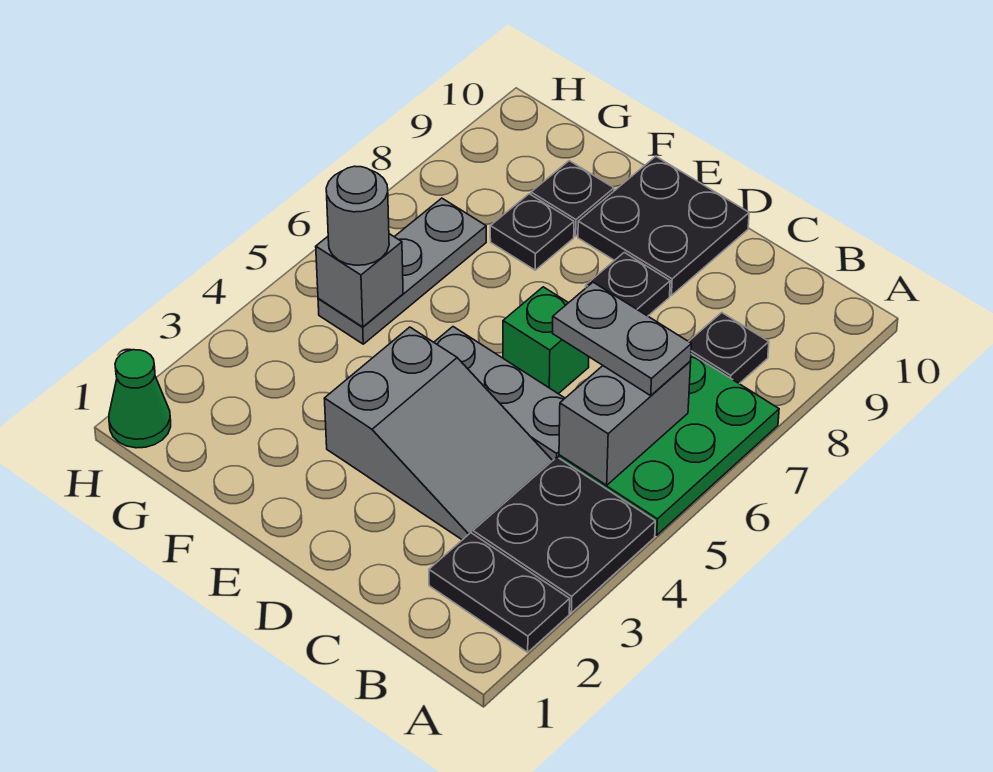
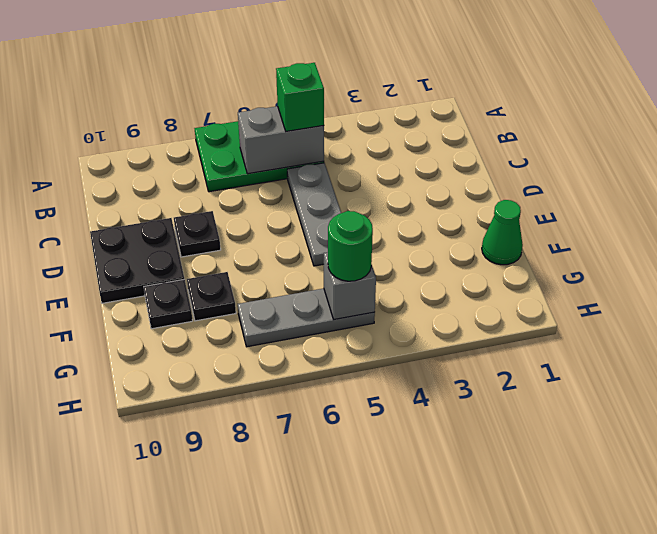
black 1x2 plate [429,533,570,652] -> none
black 2x2 plate [473,457,655,613] -> none
grey 1x2 plate [553,282,691,395] -> none
black 1x1 plate [689,313,769,384] -> none
grey 2x3 slope [324,327,553,540] -> none
green 1x1 brick [503,287,589,394] -> green 1x1 brick moved to [276,63,324,131]
grey 1x1 round brick [326,166,389,265] -> green 1x1 round brick [328,211,373,281]
green 1x1 cone [109,350,171,448] -> green 1x1 cone moved to [482,200,523,265]

